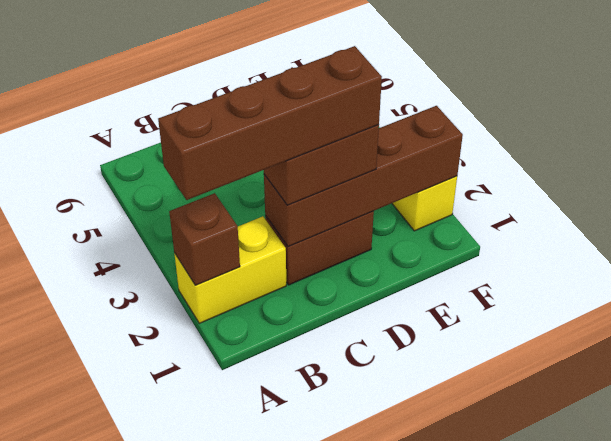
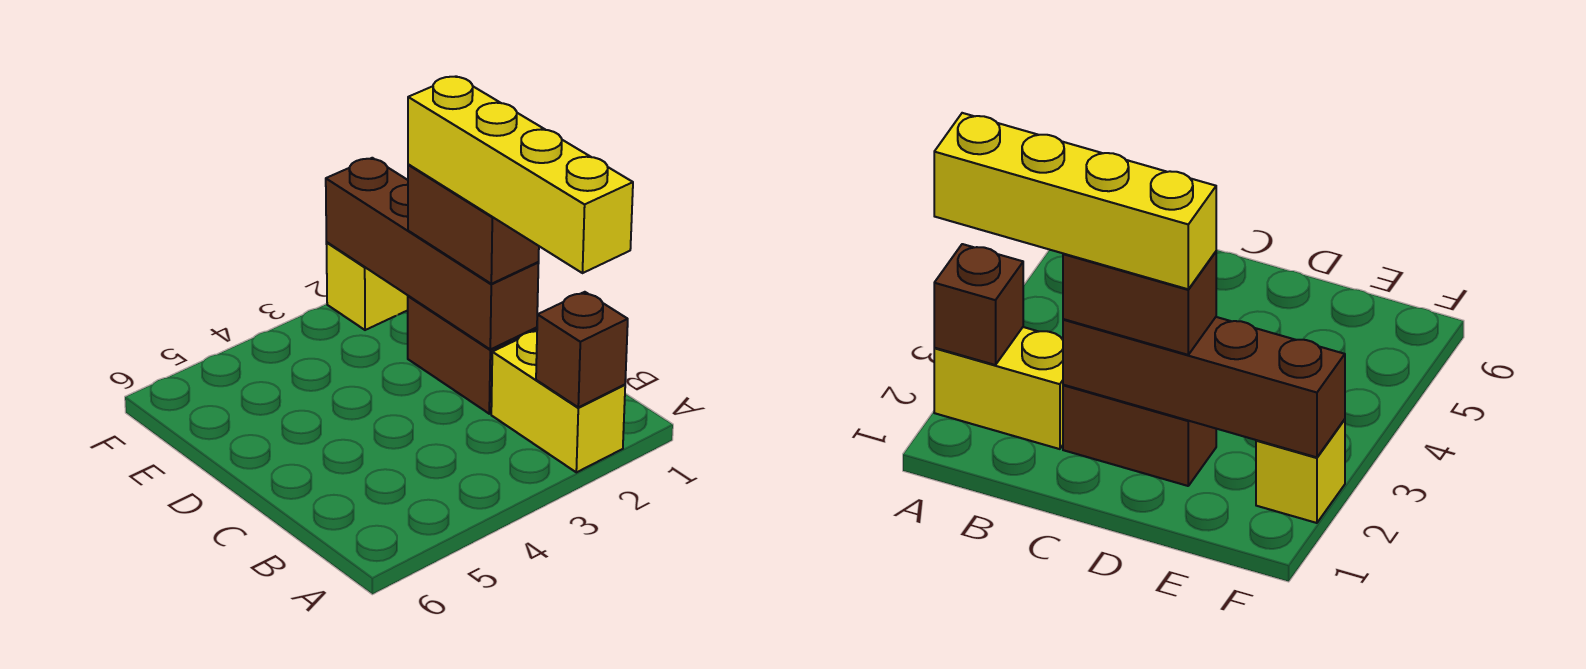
brown 1x4 brick [158,46,382,200] -> yellow 1x4 brick [408,76,633,273]

